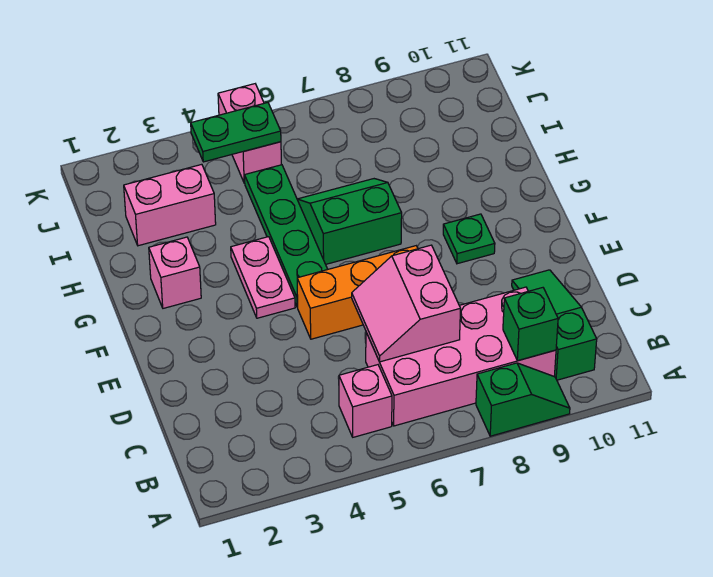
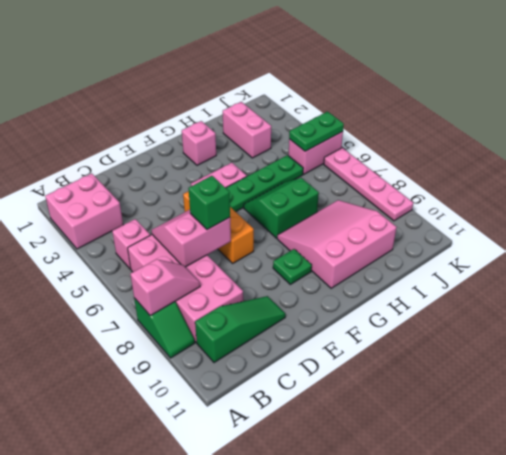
none -> pink 2x2 brick [45,173,123,249]
none -> pink 1x2 slope [130,259,200,316]
green 1x1 brick [503,288,558,361] -> green 1x1 brick moved to [188,176,230,230]
green 2x2 slope [297,179,402,264] -> green 2x2 slope turned to [244,178,319,238]
none -> pink 3x3 slope [277,200,397,288]
green 1x2 plate [191,103,281,162] -> green 1x2 plate turned to [289,112,344,151]
none -> pink 1x4 plate [324,148,413,221]

